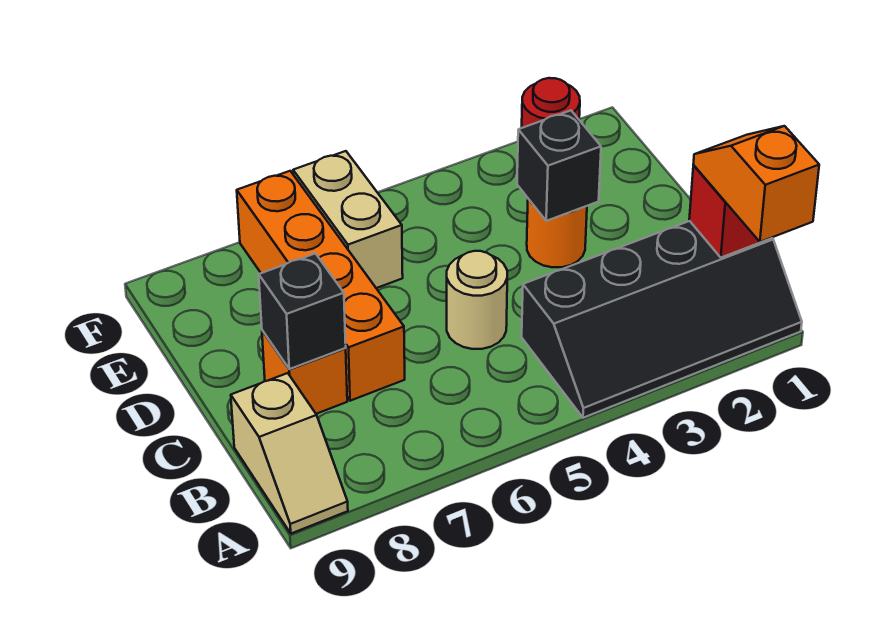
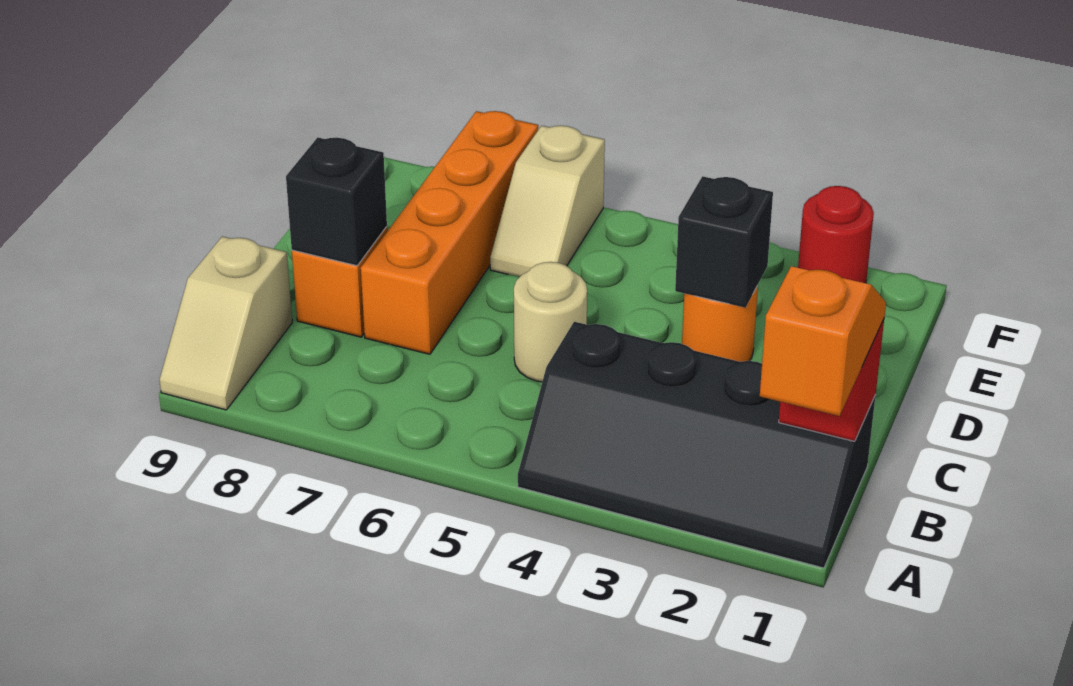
tan 1x2 brick [293,151,403,288] -> tan 1x2 slope [490,126,605,277]

